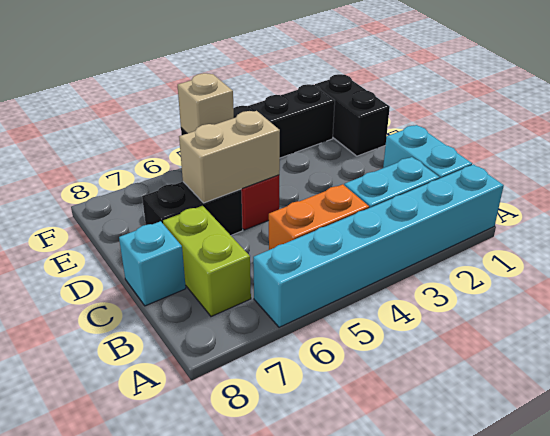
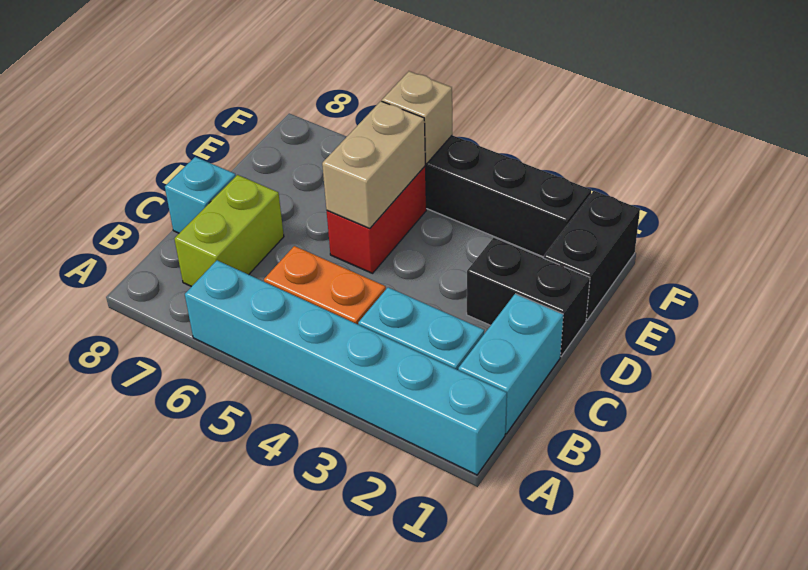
tan 1x2 brick [179,111,280,203] -> tan 1x2 brick turned to [322,101,425,228]
black 1x2 brick [142,182,243,235] -> black 1x2 brick moved to [467,238,590,356]

